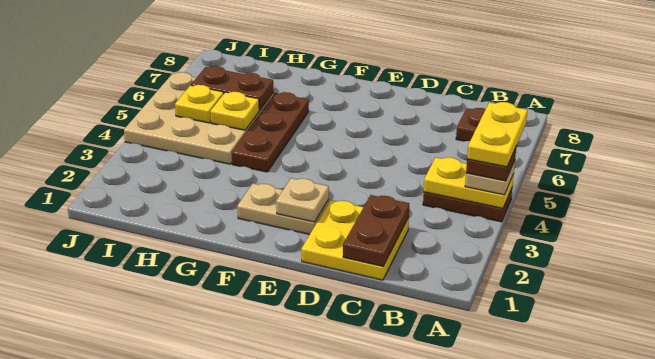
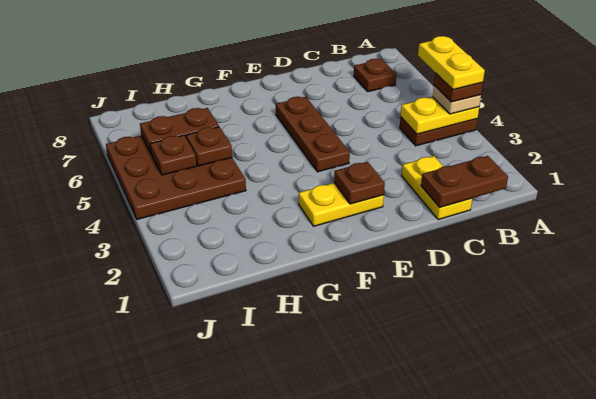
yellow 2x2 plate [301,200,409,280] -> yellow 1x2 plate [402,156,472,220]
brown 1x2 plate [343,195,409,266] -> brown 1x2 plate turned to [421,156,508,207]
tan 1x2 plate [237,183,329,234] -> yellow 1x2 plate [299,183,384,226]
tan 1x1 plate [276,178,329,222] -> brown 1x1 plate [334,162,385,204]
brown 1x3 plate [232,92,309,172] -> brown 1x3 plate moved to [276,97,350,172]
tan 3x3 plate [124,72,274,164] -> brown 3x3 plate [106,136,246,219]
yellow 1x1 plate [210,92,259,130] -> brown 1x1 plate [186,127,232,166]
yellow 1x1 plate [175,85,224,123] -> brown 1x1 plate [150,135,197,175]

